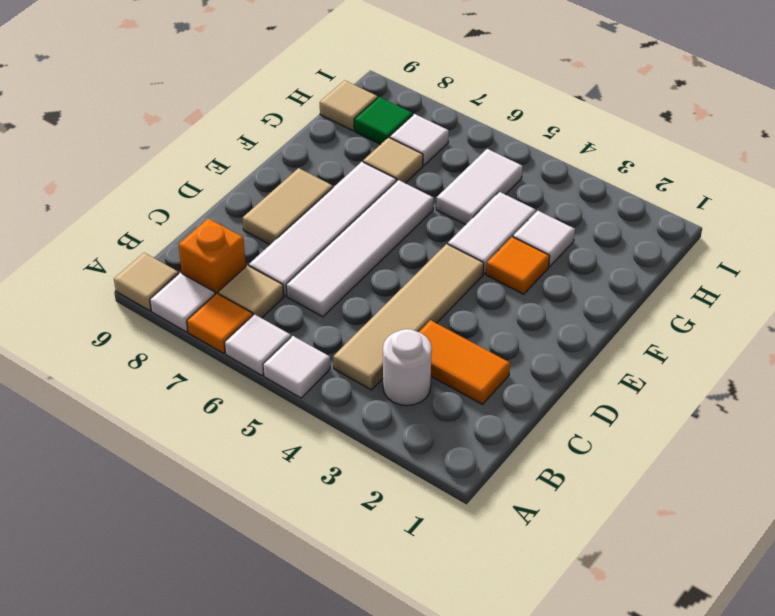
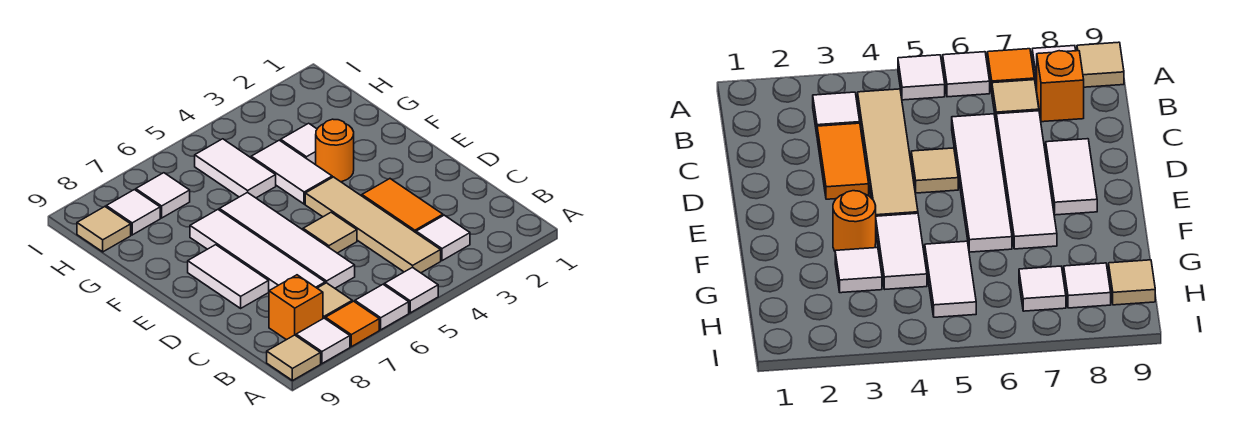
white 1x1 round brick [383,329,432,406] -> white 1x1 tile [416,215,470,261]
orange 1x2 tile [419,320,510,404] -> orange 1x2 tile turned to [362,179,443,233]
tan 1x2 tile [242,168,333,244] -> white 1x2 tile [188,245,269,308]
orange 1x1 tile [486,237,550,294] -> orange 1x1 round brick [316,119,354,182]
tan 1x1 tile [363,137,423,183] -> tan 1x1 tile moved to [303,212,357,253]
green 1x1 tile [354,97,413,144] -> white 1x1 tile [106,190,160,235]

